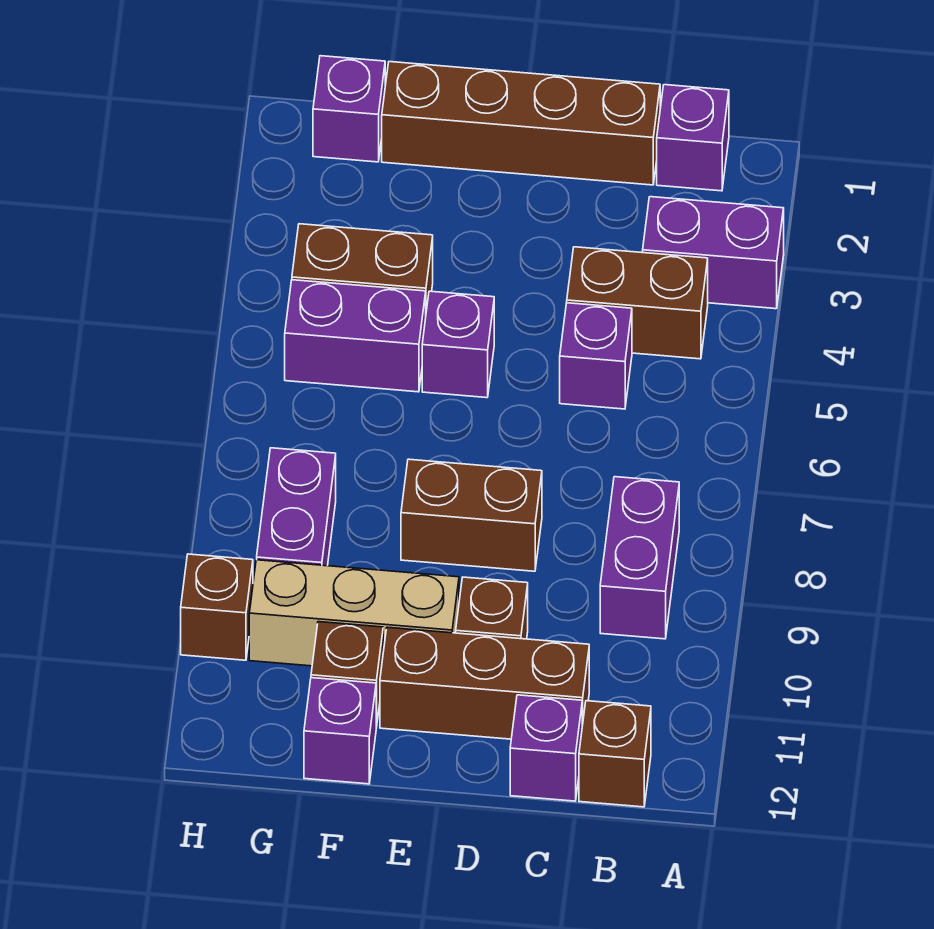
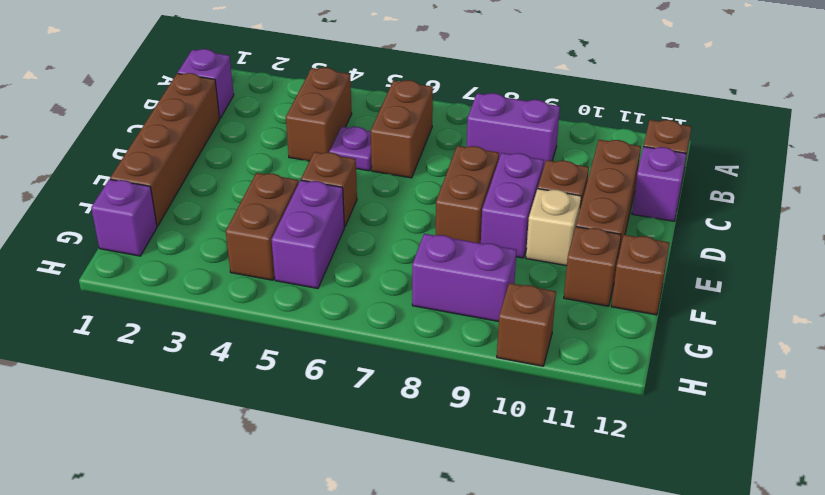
purple 1x2 brick [643,197,784,309] -> purple 1x2 brick moved to [481,153,544,258]
none -> brown 1x2 brick [371,80,433,178]
purple 1x1 brick [560,303,632,409] -> purple 1x1 plate [329,127,372,171]
purple 1x1 brick [422,291,494,398] -> brown 1x1 brick [301,152,357,227]
tan 1x3 brick [249,560,459,666] -> tan 1x1 brick [526,189,581,266]
purple 1x1 brick [304,678,376,784] -> brown 1x1 brick [611,235,669,315]

